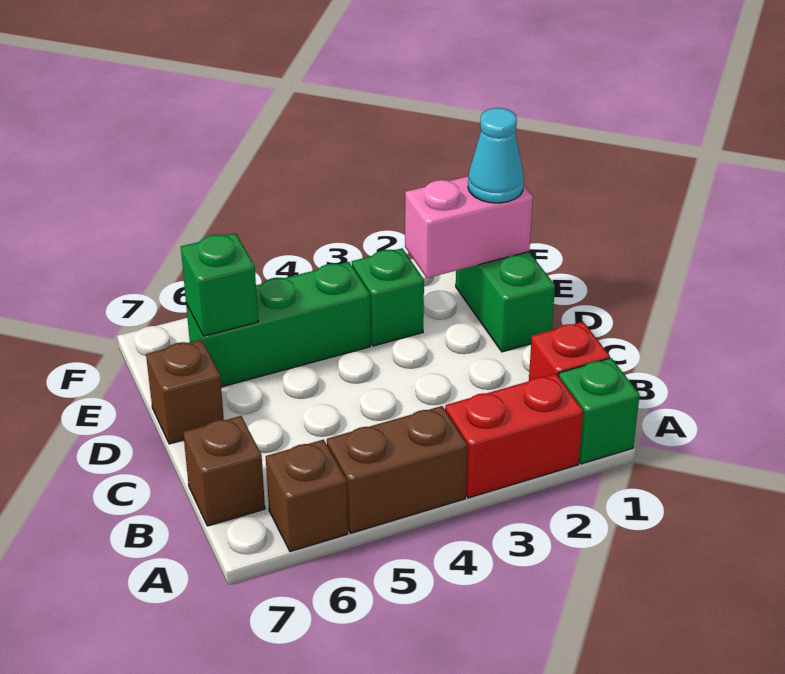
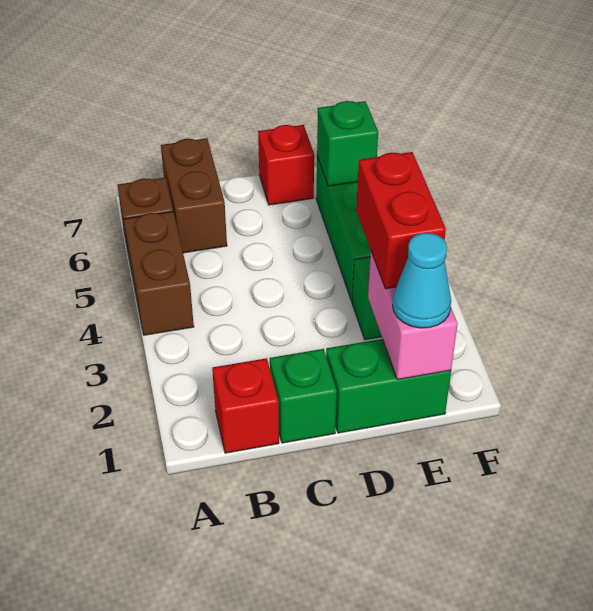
green 1x1 brick [559,358,640,464] -> green 1x1 brick moved to [270,349,337,443]
red 1x2 brick [445,374,583,498] -> red 1x2 brick moved to [356,152,446,289]
brown 1x1 brick [183,416,265,526] -> brown 1x2 brick [161,138,227,253]
brown 1x1 brick [146,339,224,444] -> red 1x1 brick [258,125,314,205]

